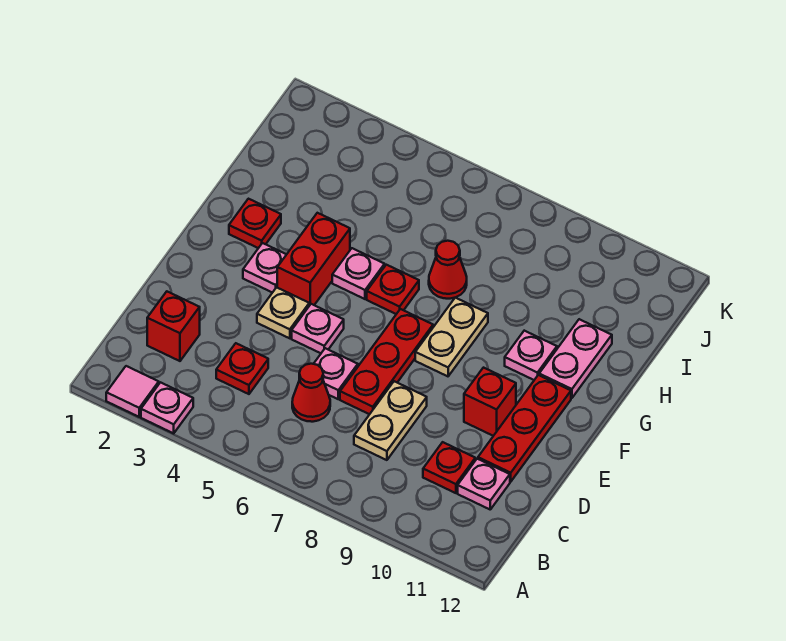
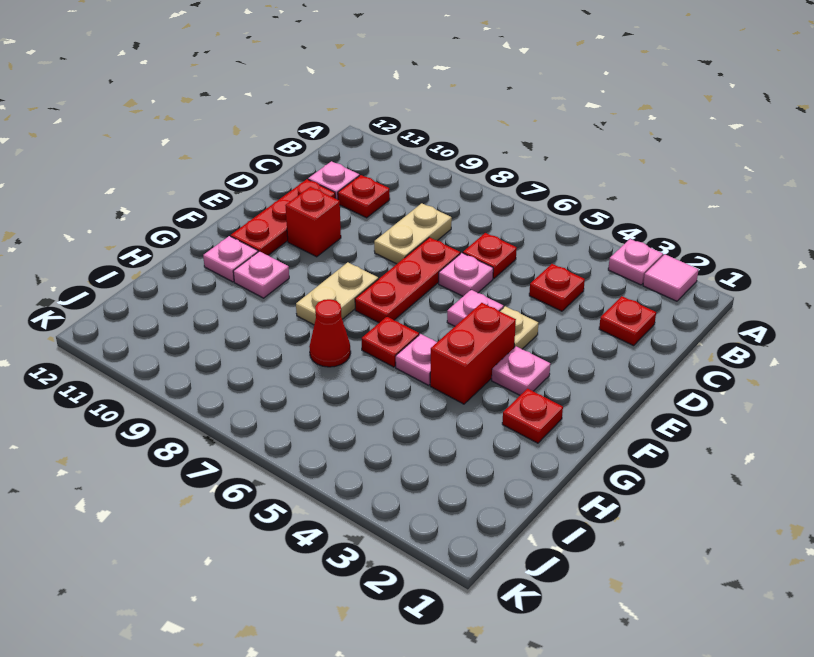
red 1x1 brick [147,292,200,361] -> red 1x1 plate [599,296,656,346]
red 1x1 cone [292,364,330,422] -> red 1x1 plate [463,233,517,279]
pink 1x2 plate [539,319,612,398] -> pink 1x1 plate [203,236,258,282]

